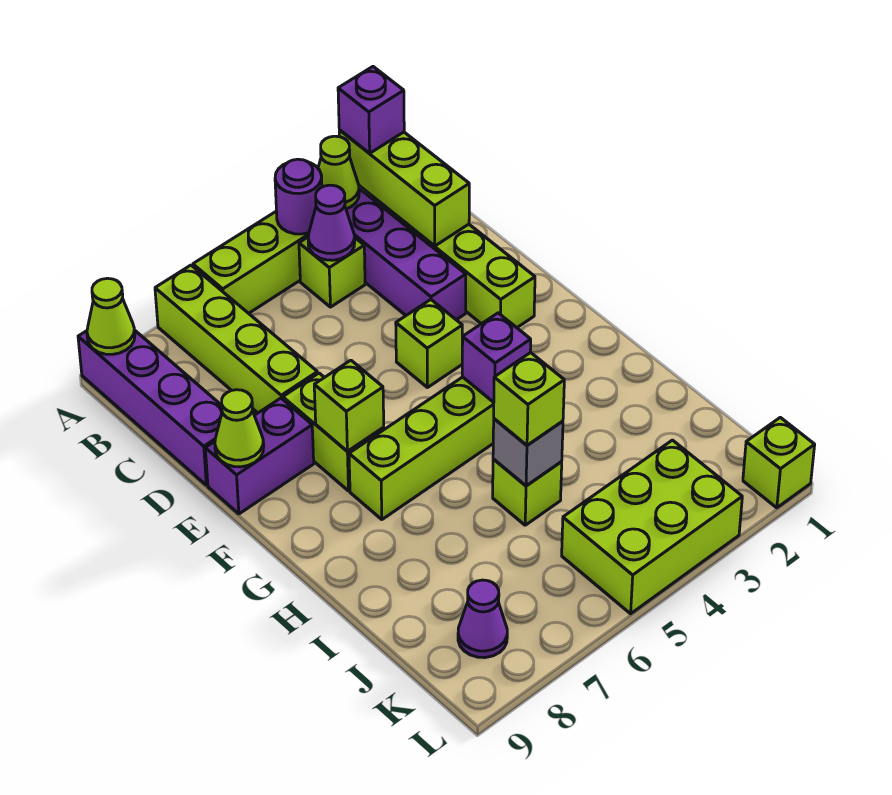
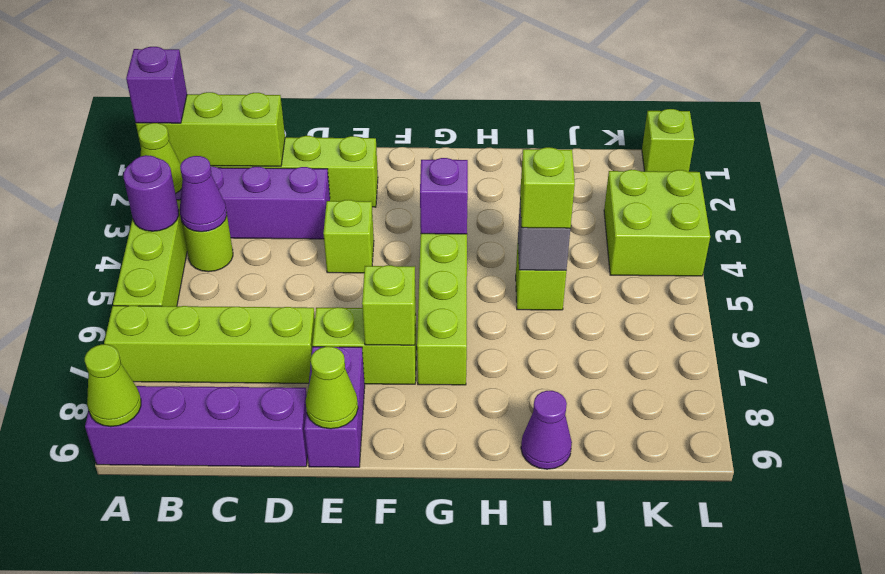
lime 1x1 brick [299,237,365,307] -> lime 1x1 round brick [181,217,233,272]
lime 2x3 brick [562,440,742,614] -> lime 2x2 brick [604,170,710,276]
purple 1x1 cone [458,580,507,658] -> purple 1x1 cone moved to [521,391,572,469]

